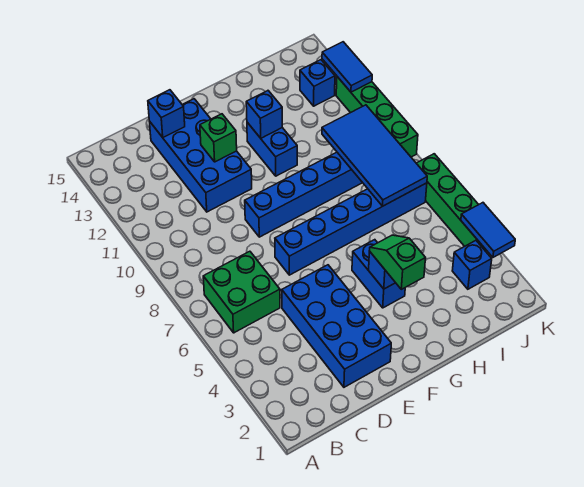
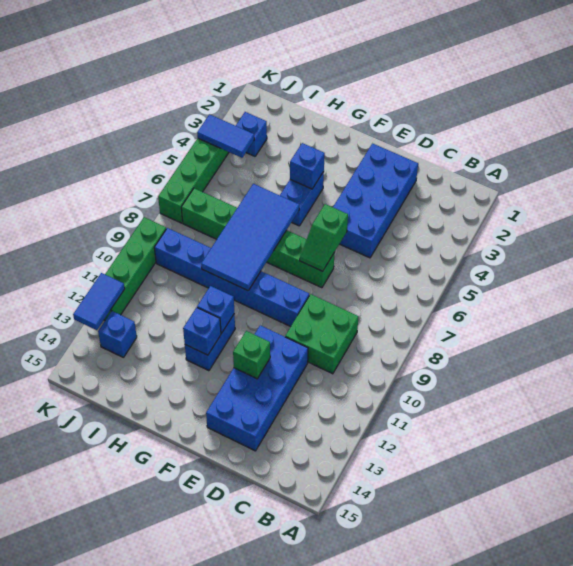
green 2x2 brick [203,251,280,333] -> green 2x2 brick moved to [285,294,359,374]
blue 1x1 brick [148,90,185,137] -> blue 1x1 brick moved to [197,286,234,333]
blue 1x6 brick [275,183,427,275] -> green 1x6 brick [181,188,335,288]
green 1x2 slope [369,235,426,289] -> green 1x2 slope moved to [300,204,348,271]
blue 2x4 tile [322,105,427,206] -> blue 2x4 tile moved to [201,184,299,291]
blue 1x2 tile [461,203,515,257] -> blue 1x2 tile turned to [197,114,254,158]

